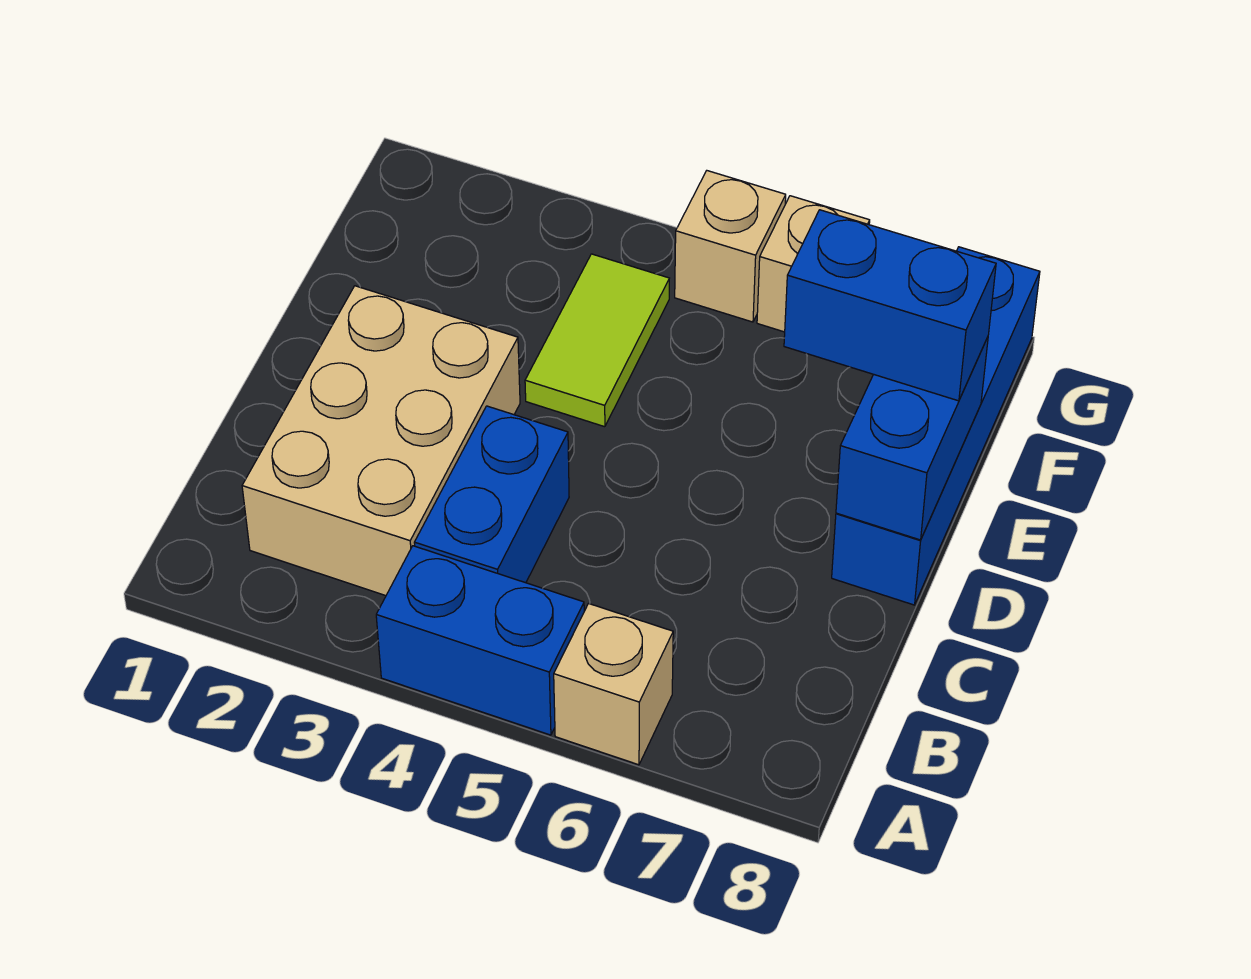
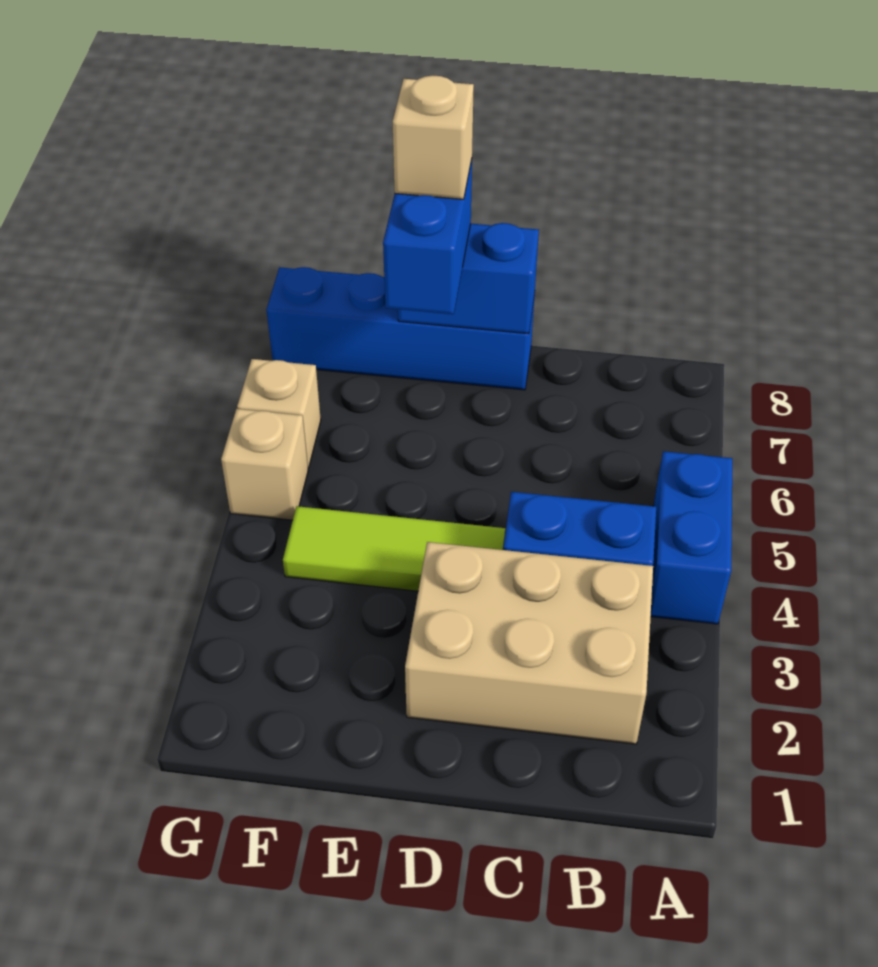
tan 1x1 brick [554,604,673,765] -> tan 1x1 brick moved to [393,75,474,199]
lime 1x2 tile [525,254,669,427] -> lime 1x3 tile [283,506,505,591]

